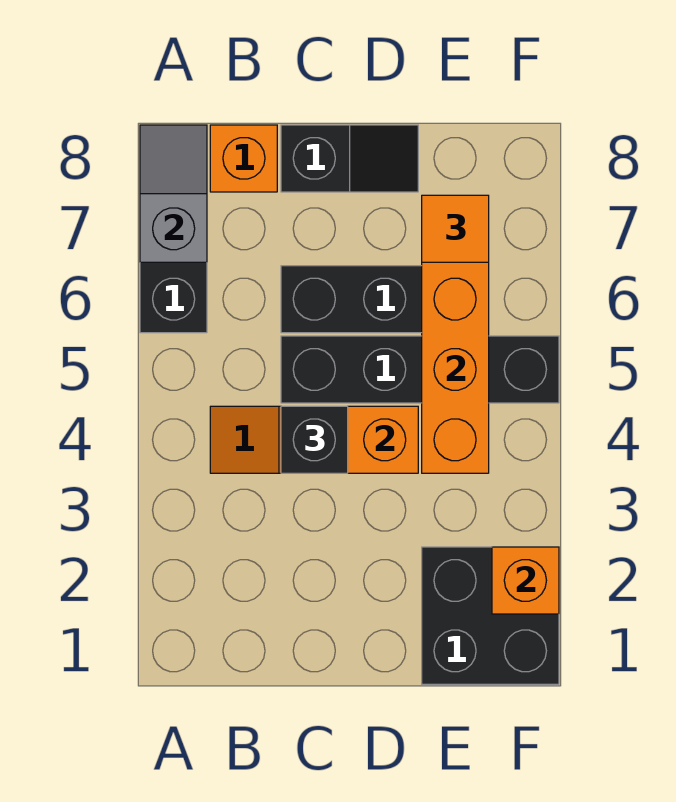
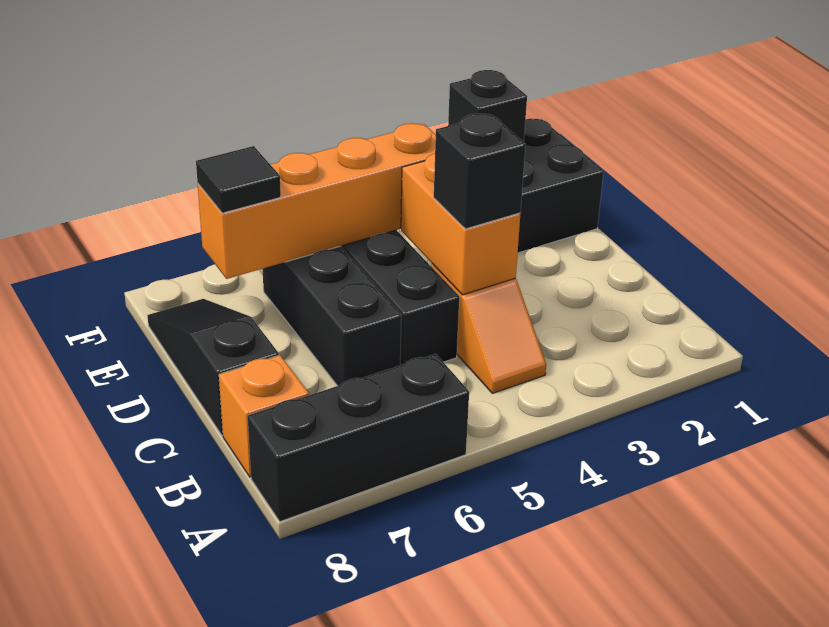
grey 1x2 slope [140,125,207,262] -> none
black 1x2 slope [281,125,418,192] -> black 1x3 slope [147,299,279,435]
orange 1x1 tile [422,195,489,262] -> black 1x1 tile [196,146,281,213]
orange 1x1 brick [492,547,559,614] -> black 1x1 brick [448,70,527,142]

